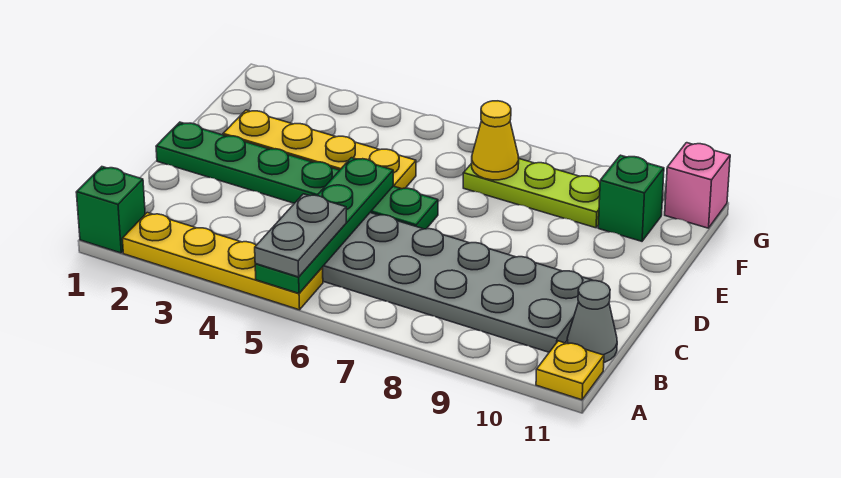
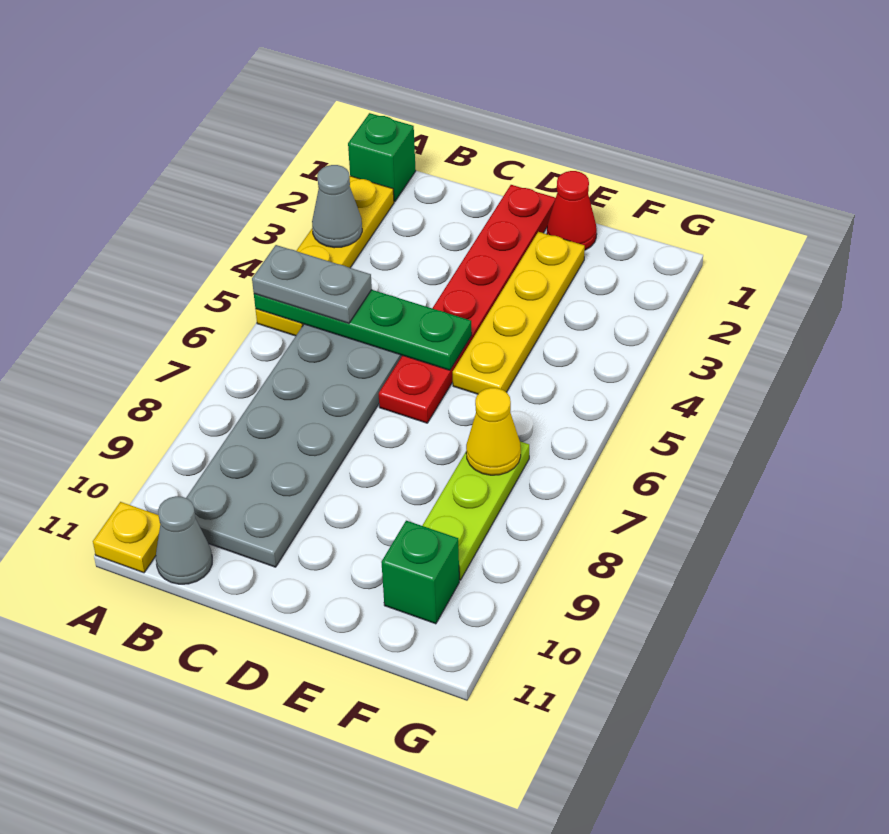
none -> grey 1x1 cone [312,165,362,248]
green 1x6 plate [156,122,438,229] -> red 1x6 plate [379,185,556,423]
none -> red 1x1 cone [547,171,597,250]
pink 1x1 brick [665,143,730,228] -> none

